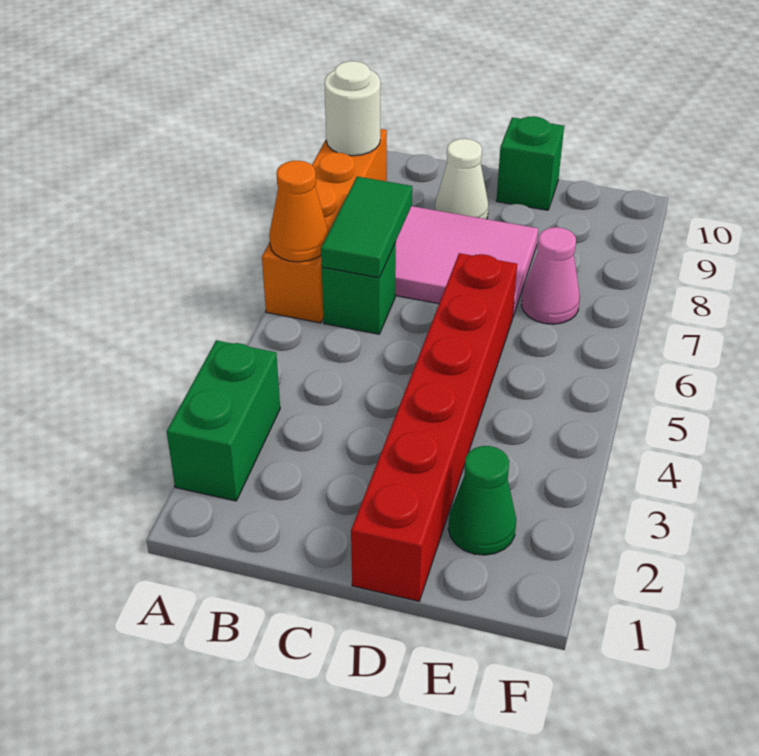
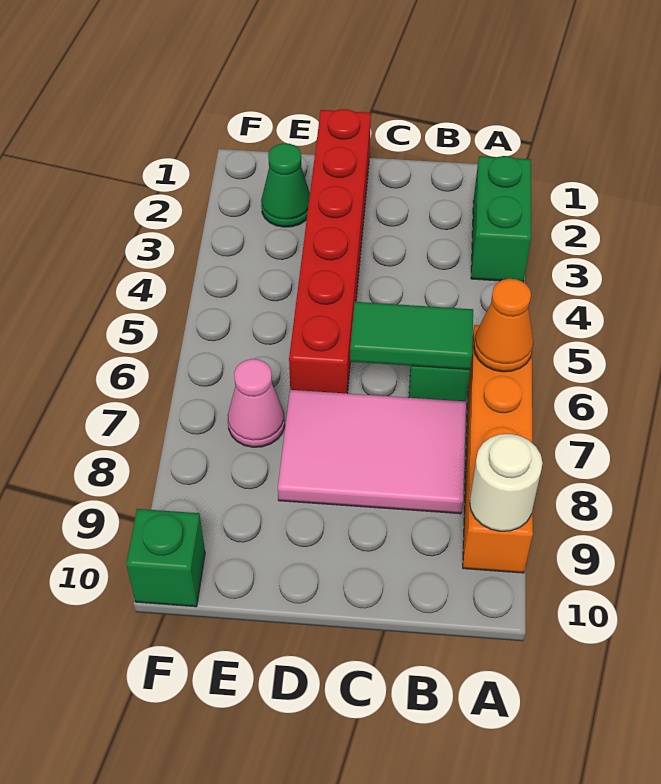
green 1x2 tile [321,177,412,278] -> green 1x2 tile turned to [350,302,473,370]
white 1x1 cone [435,139,489,219] -> none
green 1x1 brick [497,116,564,210] -> green 1x1 brick moved to [126,509,205,607]

